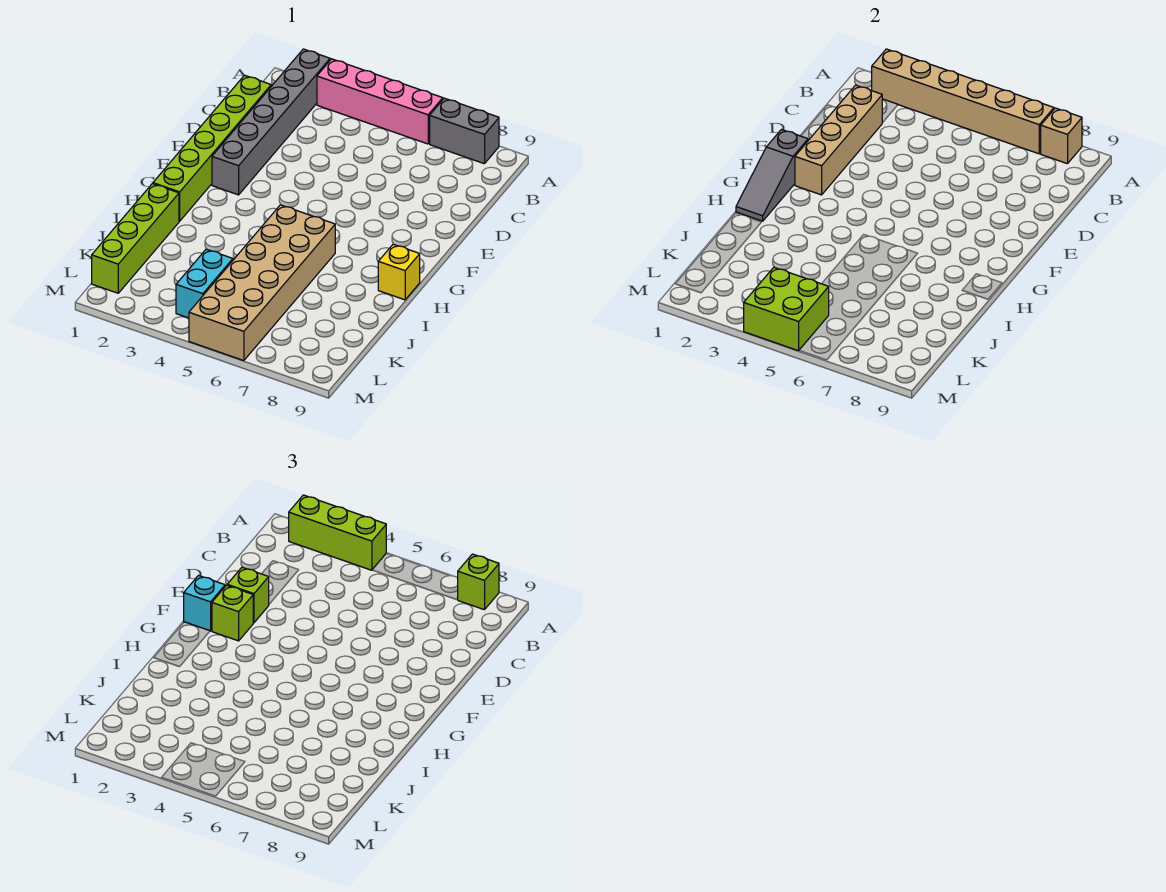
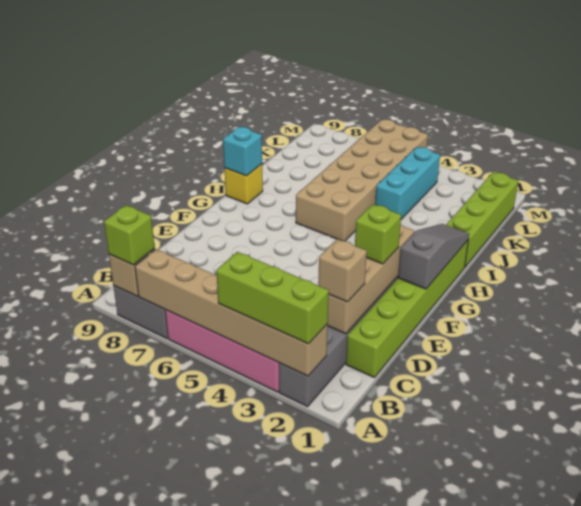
none -> tan 1x1 brick [318,239,367,302]
cyan 1x1 brick [184,576,225,631] -> cyan 1x1 brick moved to [223,127,262,176]
lime 1x1 brick [212,585,253,641] -> none
cyan 1x2 brick [176,249,233,318] -> cyan 1x3 brick [375,147,440,219]
lime 2x2 brick [744,267,829,351] -> none

